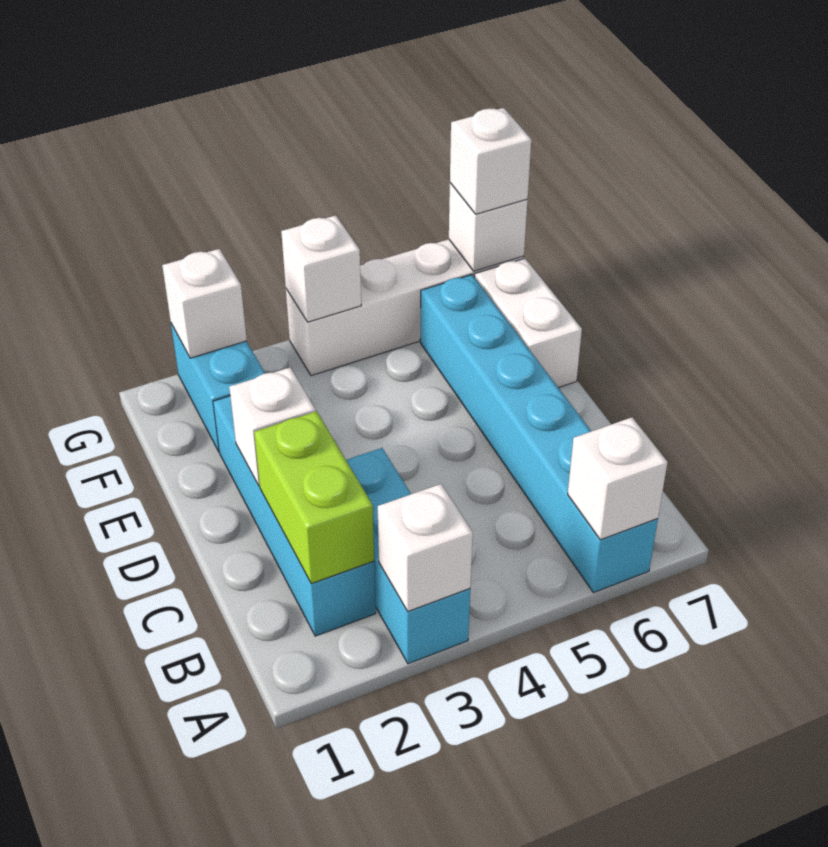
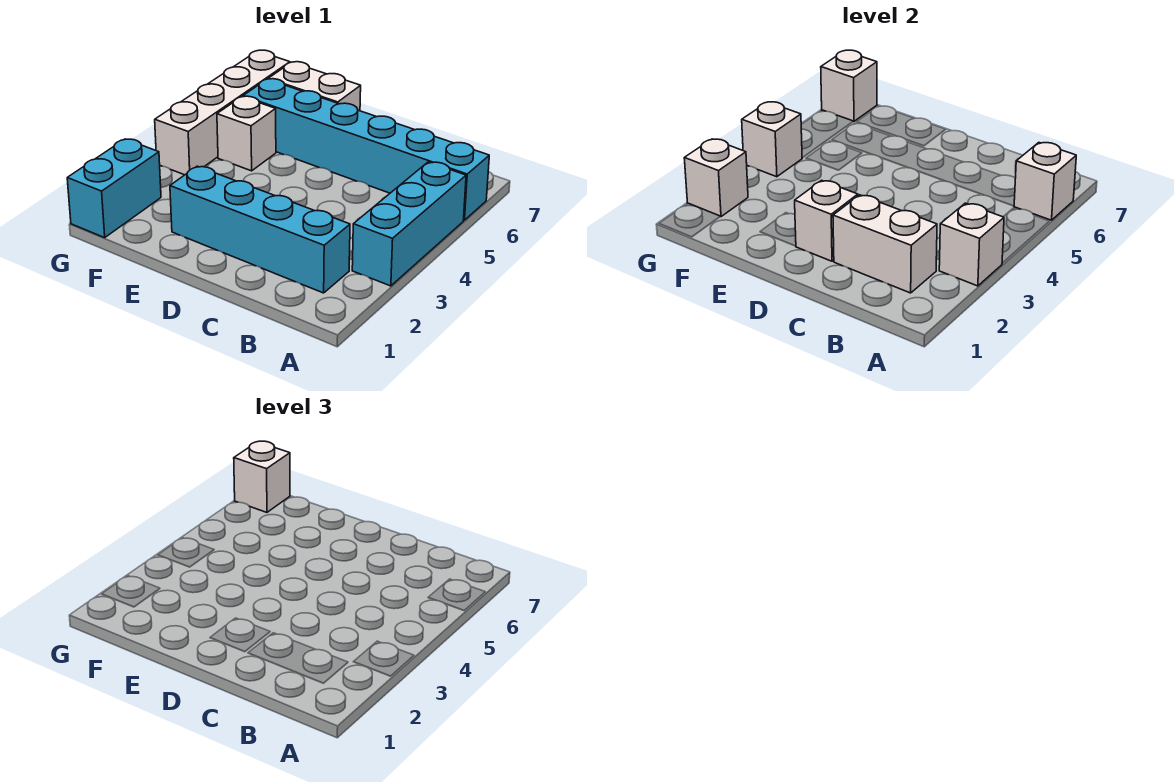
cyan 1x3 brick [346,448,470,664] -> cyan 1x3 brick turned to [352,162,466,286]
lime 1x2 brick [254,411,374,584] -> white 1x2 brick [833,195,937,293]
cyan 1x2 brick [171,324,265,451] -> cyan 1x2 brick turned to [67,139,161,238]
none -> white 1x1 brick [217,96,276,171]

